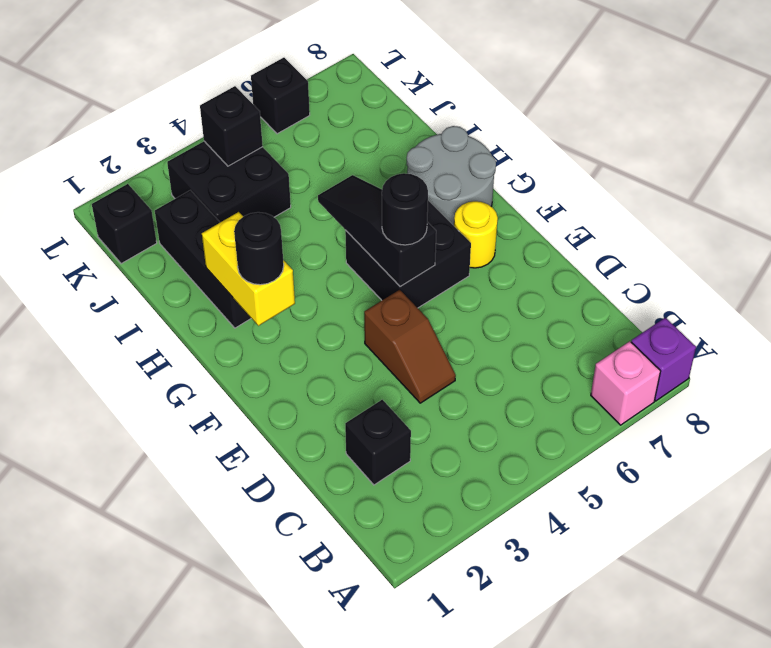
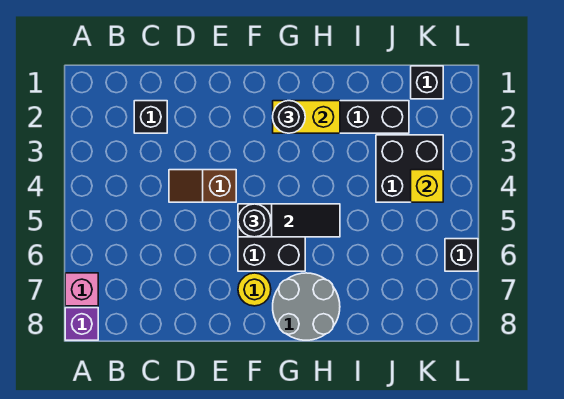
black 1x1 brick [200,86,263,166] -> yellow 1x1 brick [411,170,443,202]

